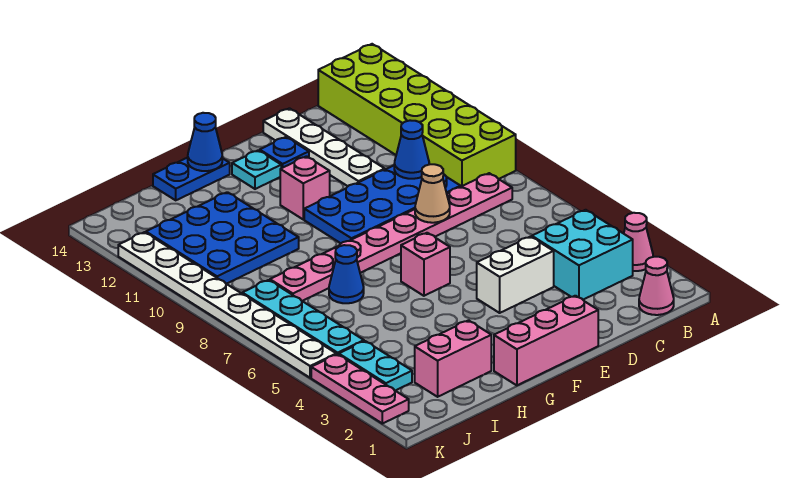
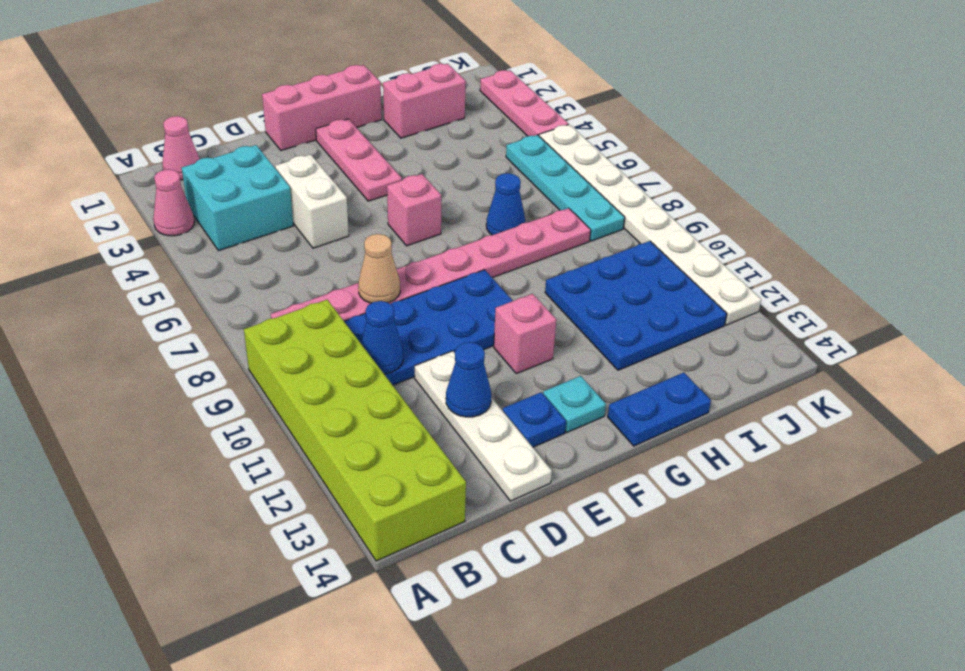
white 1x2 brick [477,237,554,313] -> white 1x2 brick turned to [275,154,349,248]
none -> pink 1x3 plate [316,119,402,201]
blue 1x1 cone [188,113,222,171] -> blue 1x1 cone moved to [446,342,491,417]
cyan 1x2 plate [339,341,412,391] -> none

